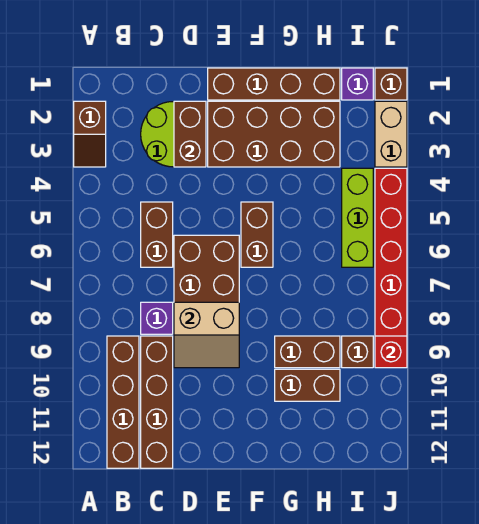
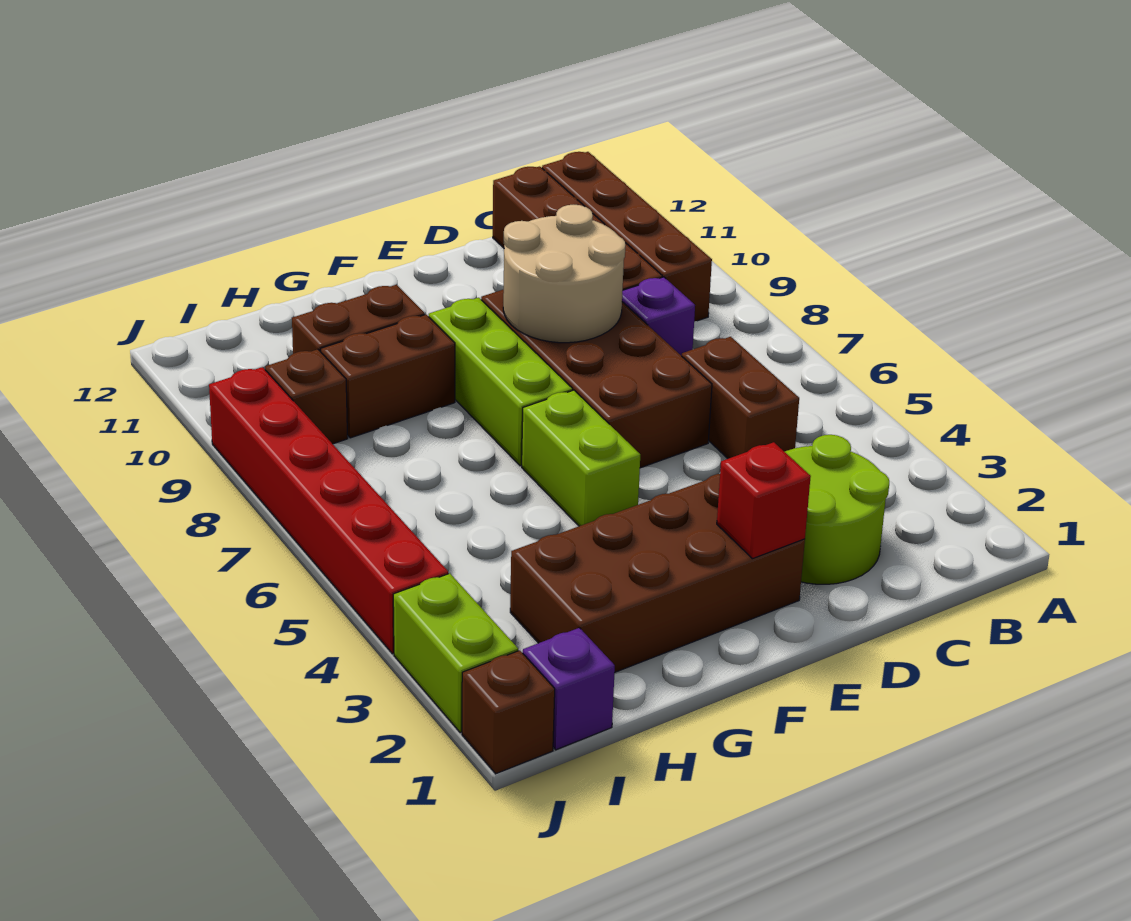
brown 1x2 slope [74,101,106,167] -> none
brown 1x2 brick [174,101,206,167] -> none
tan 2x2 slope [174,302,239,368] -> tan 2x2 round brick [503,205,625,343]
brown 1x4 brick [208,68,340,100] -> none
brown 1x2 brick [241,202,273,267] -> lime 1x2 brick [522,390,640,526]
lime 1x3 brick [342,168,373,267] -> lime 1x3 brick moved to [429,298,573,466]
tan 1x2 brick [375,101,407,167] -> lime 1x2 brick [393,573,518,733]
red 1x1 brick [375,336,407,368] -> red 1x1 brick moved to [717,442,811,559]

